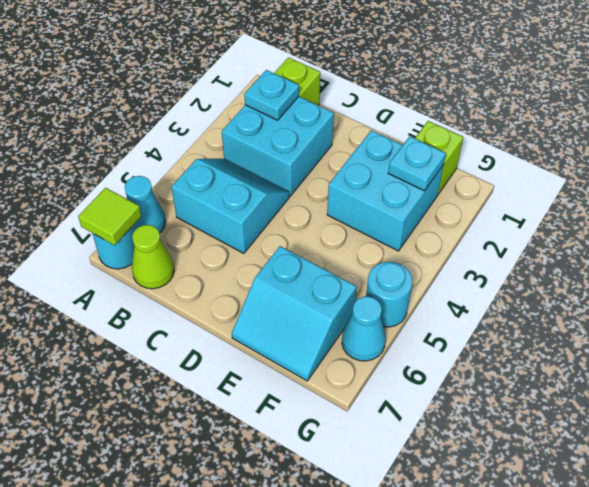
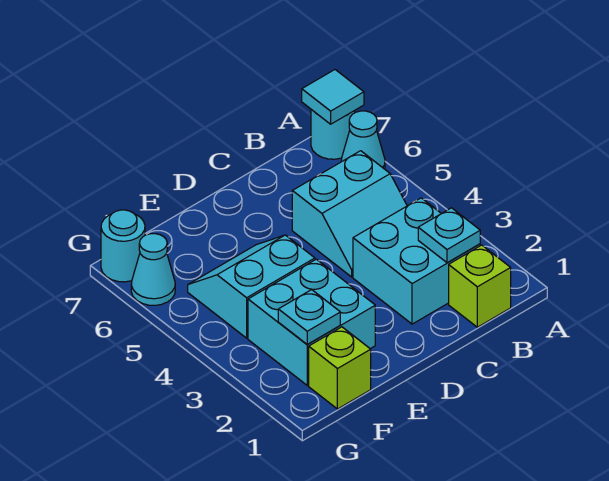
lime 1x1 tile [78,188,141,245] -> cyan 1x1 tile [302,70,364,124]
lime 1x1 cone [132,225,174,289] -> none
cyan 2x2 slope [232,246,357,381] -> cyan 2x2 slope moved to [188,235,315,338]
cyan 1x1 round brick [366,262,412,327] -> cyan 1x1 round brick moved to [101,210,145,282]

